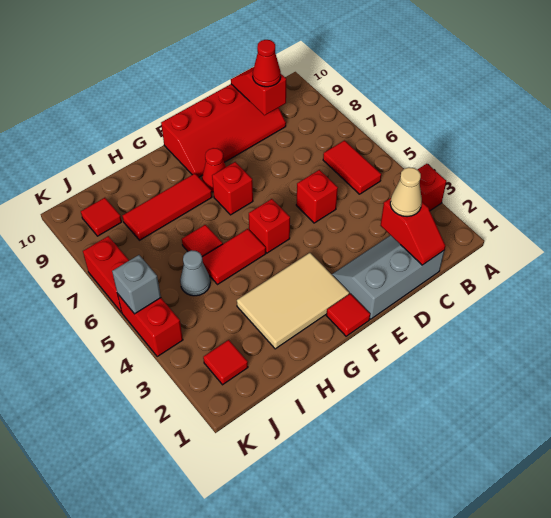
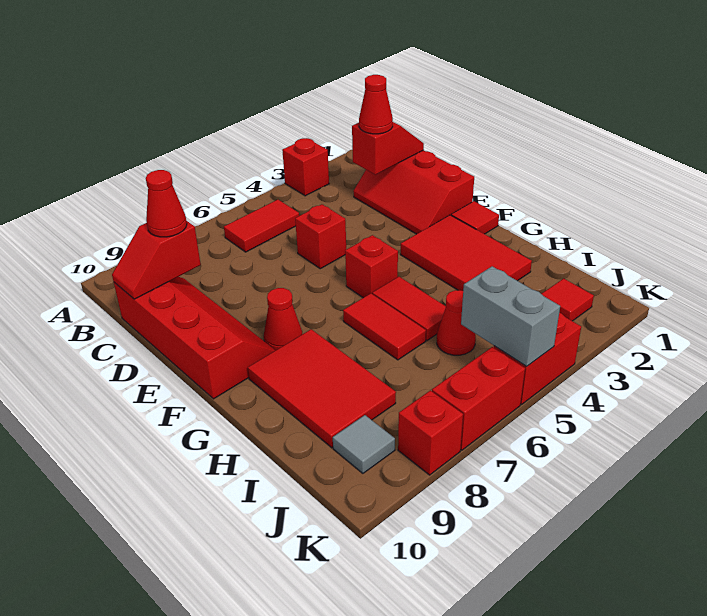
grey 2x3 slope [332,235,444,319] -> red 2x3 slope [353,150,474,234]
tan 1x1 cone [390,167,422,217] -> red 1x1 cone [359,75,393,134]
tan 2x3 tile [237,253,349,349] -> red 2x3 tile [401,215,532,291]
red 1x1 brick [212,162,253,215] -> red 1x1 brick moved to [398,390,463,475]
red 1x3 tile [122,174,212,240] -> red 2x3 tile [248,329,396,448]
red 1x1 tile [182,225,223,257] -> red 1x2 tile [343,293,426,360]
grey 1x1 cone [180,250,210,296] -> red 1x1 cone [437,290,476,355]
red 1x1 tile [81,198,122,236] -> grey 1x1 tile [333,415,395,473]
grey 1x1 brick [112,255,161,314] -> grey 1x2 brick [461,266,560,366]

